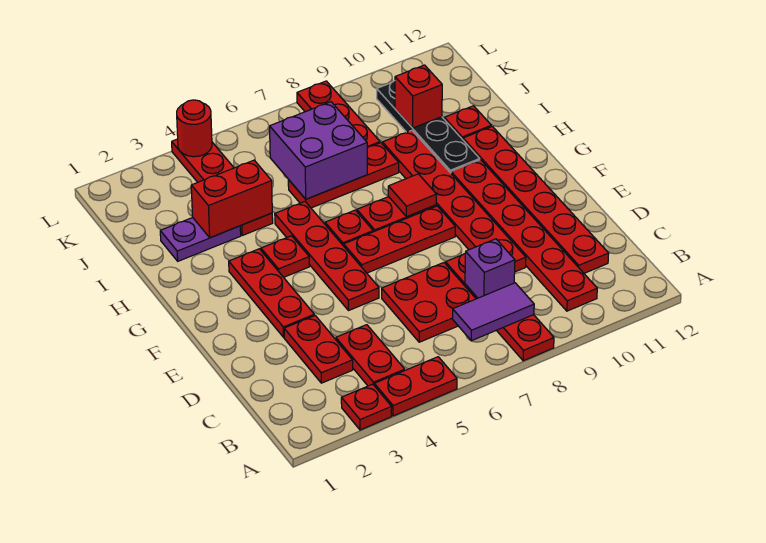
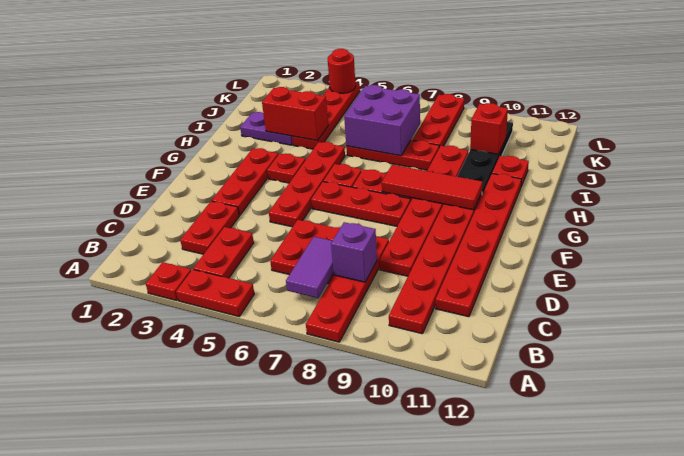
purple 1x2 tile [453,283,534,341] -> purple 1x2 tile turned to [286,237,334,298]
red 1x1 tile [388,174,436,217] -> red 1x3 tile [382,165,482,210]

